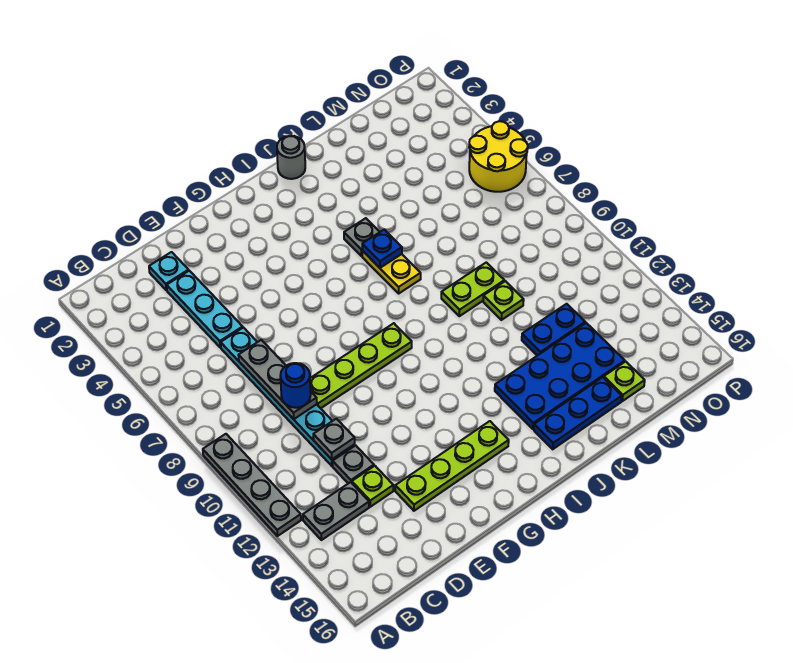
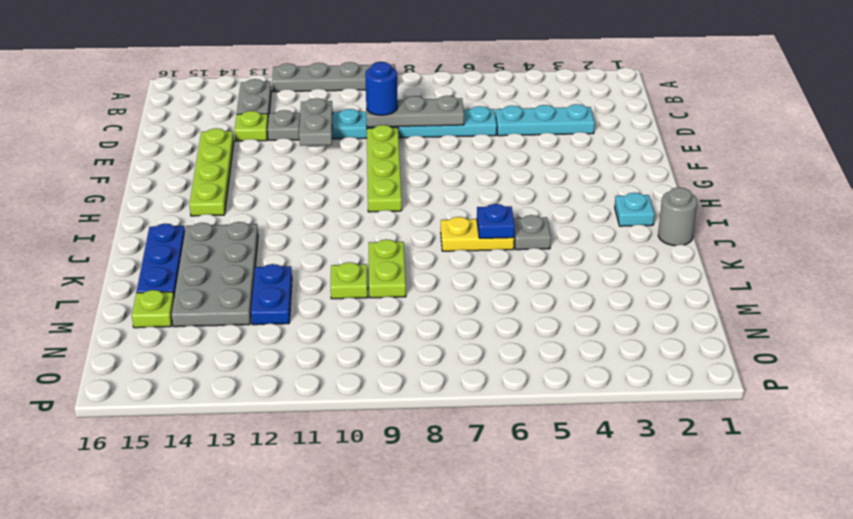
cyan 1x1 plate [149,252,189,290] -> cyan 1x1 plate moved to [615,193,655,226]
grey 1x1 plate [313,419,355,459] -> grey 1x2 plate [299,98,333,146]
blue 2x4 plate [495,323,625,429] -> grey 2x4 plate [172,222,258,327]
yellow 2x2 round brick [469,121,528,192] -> none

